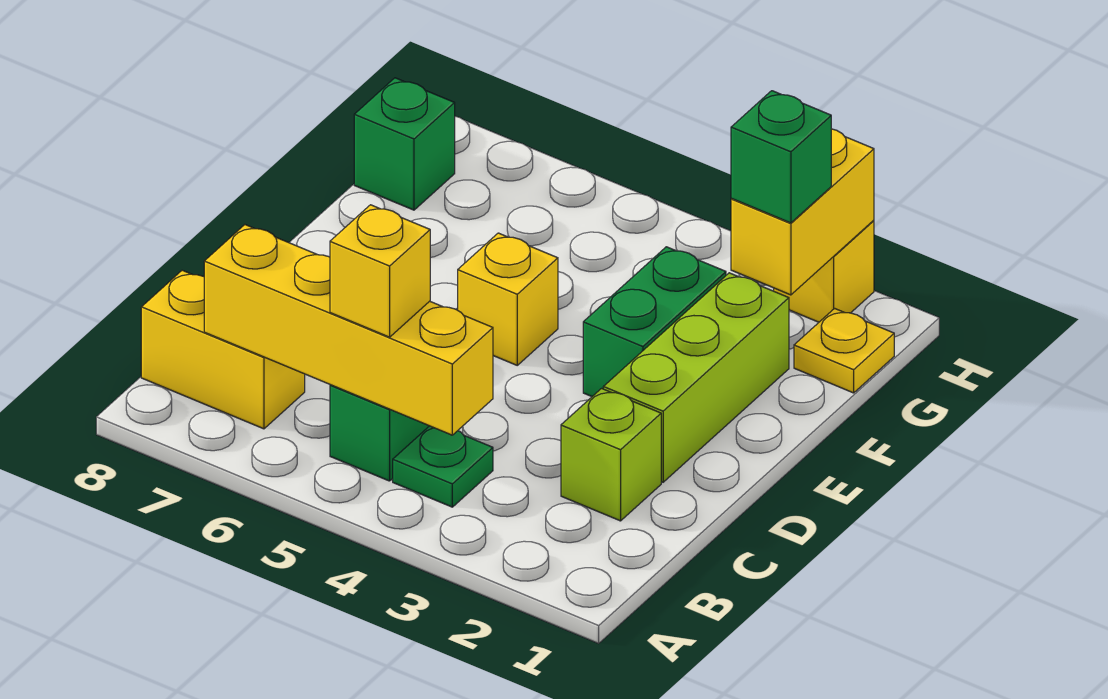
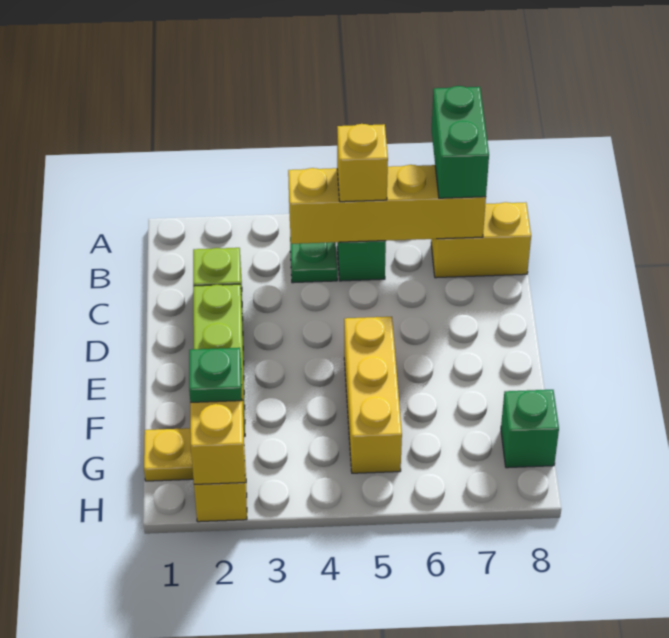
green 1x2 brick [583,247,726,397] -> green 1x2 brick moved to [432,86,489,198]
yellow 1x1 brick [458,233,558,365] -> yellow 1x3 brick [344,317,402,473]
green 1x1 brick [731,91,831,223] -> green 1x1 plate [189,348,242,402]

